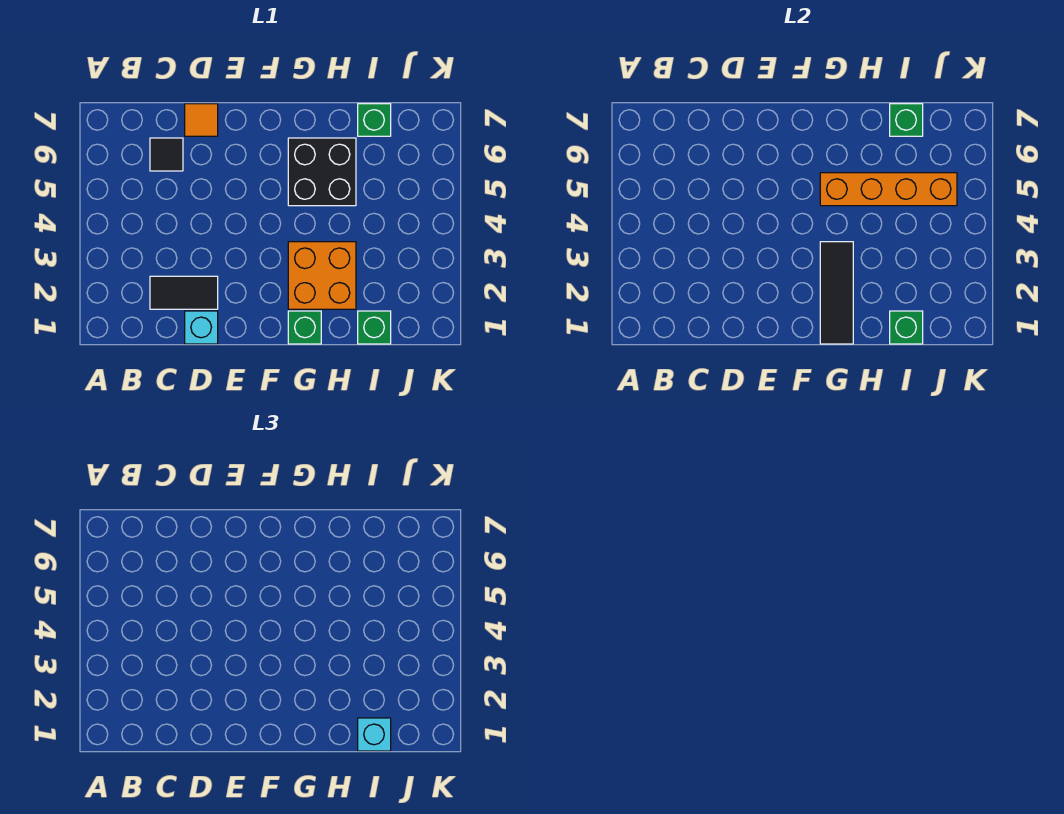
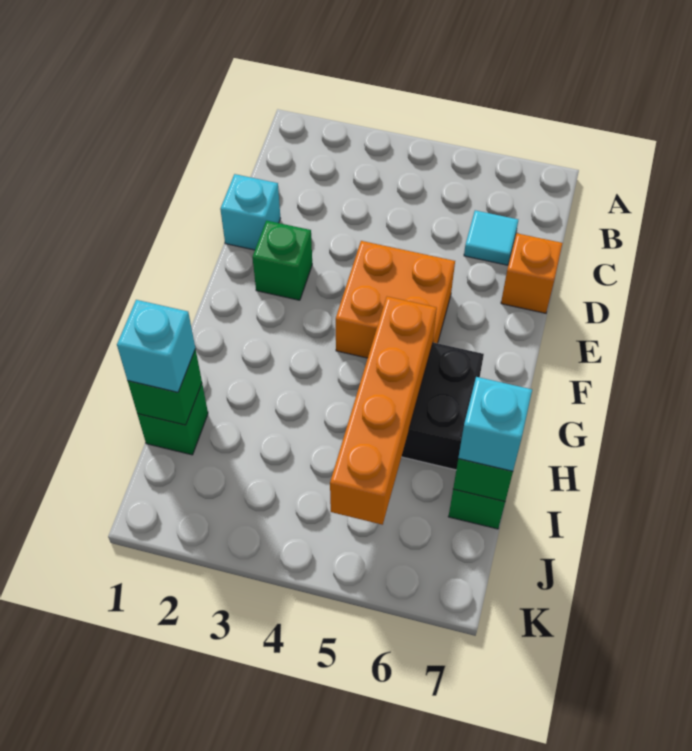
black 1x2 tile [150,276,218,309] -> none
black 1x1 tile [150,138,183,171] -> cyan 1x1 tile [464,210,518,265]
orange 1x1 tile [185,104,218,136] -> orange 1x1 brick [501,233,563,313]
green 1x1 brick [288,311,321,344] -> green 1x1 brick moved to [253,221,312,300]
black 1x3 tile [820,242,853,344] -> none
orange 2x2 brick [288,242,356,309] -> orange 2x2 brick moved to [336,241,455,358]
none -> cyan 1x1 brick [458,377,532,471]

